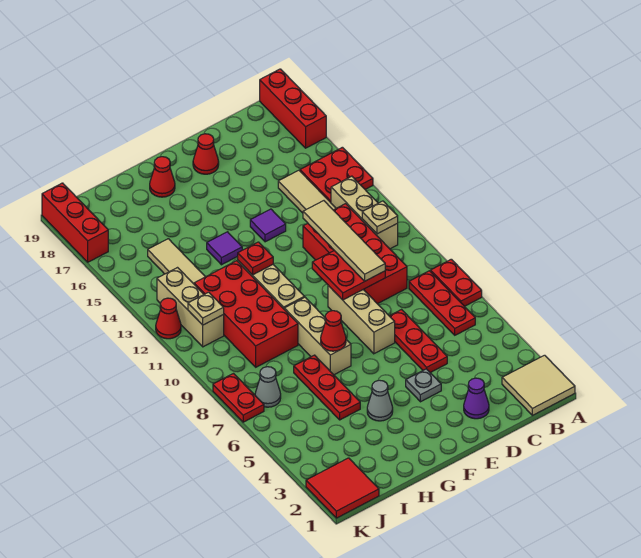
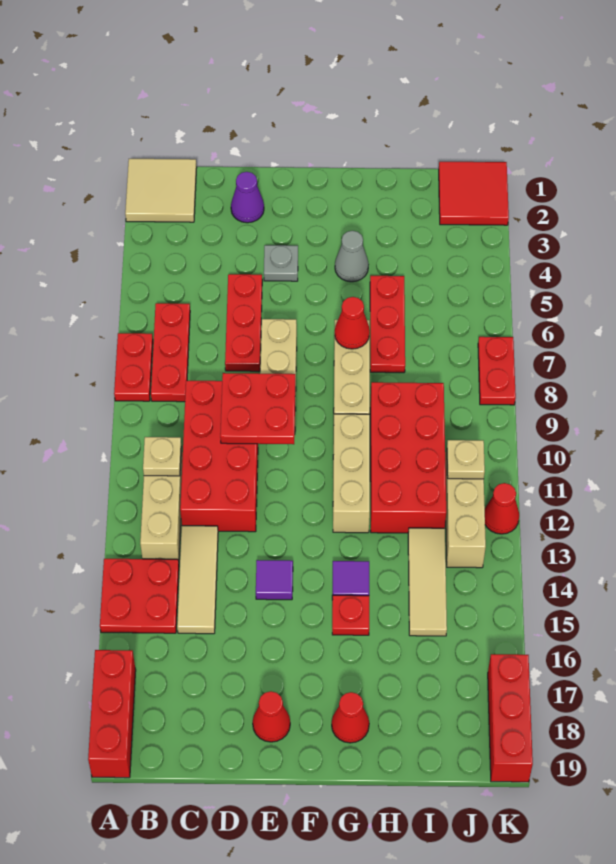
tan 1x4 tile [303,201,385,281] -> none
red 1x1 plate [238,242,273,275] -> red 1x1 plate moved to [332,595,369,635]
grey 1x1 cone [255,367,281,407] -> none

